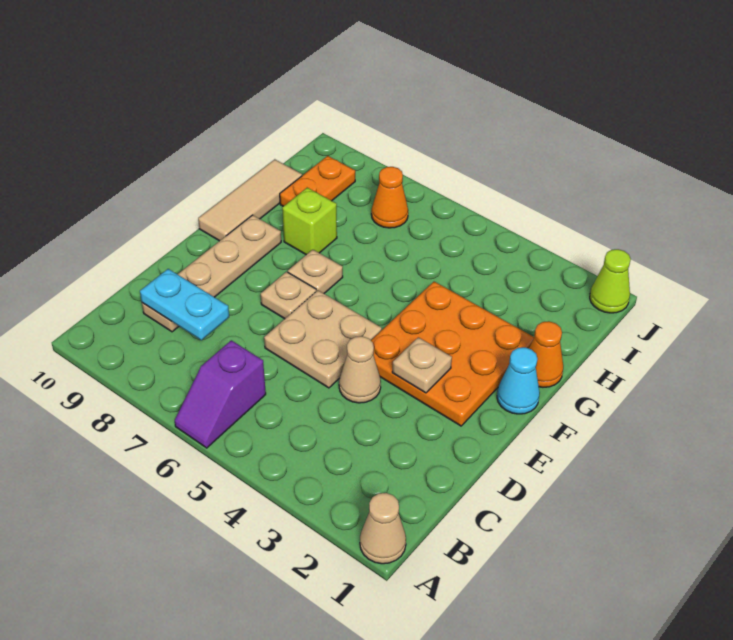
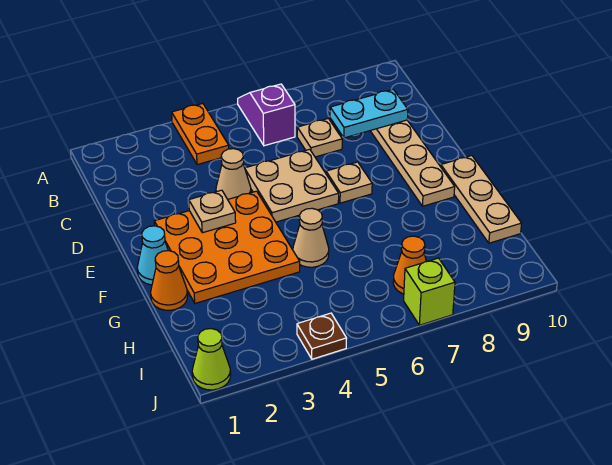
tan 1x1 cone [360,493,406,564] -> tan 1x1 cone moved to [293,208,329,267]
tan 1x1 plate [288,250,343,293] -> tan 1x1 plate moved to [297,118,342,157]
tan 1x3 tile [198,159,302,241] -> tan 1x3 plate [441,156,522,243]
lime 1x1 brick [282,188,337,255] -> lime 1x1 brick moved to [404,258,455,325]
orange 1x2 plate [280,156,355,206] -> orange 1x2 plate moved to [172,104,229,165]
none -> brown 1x1 plate [297,313,347,359]

